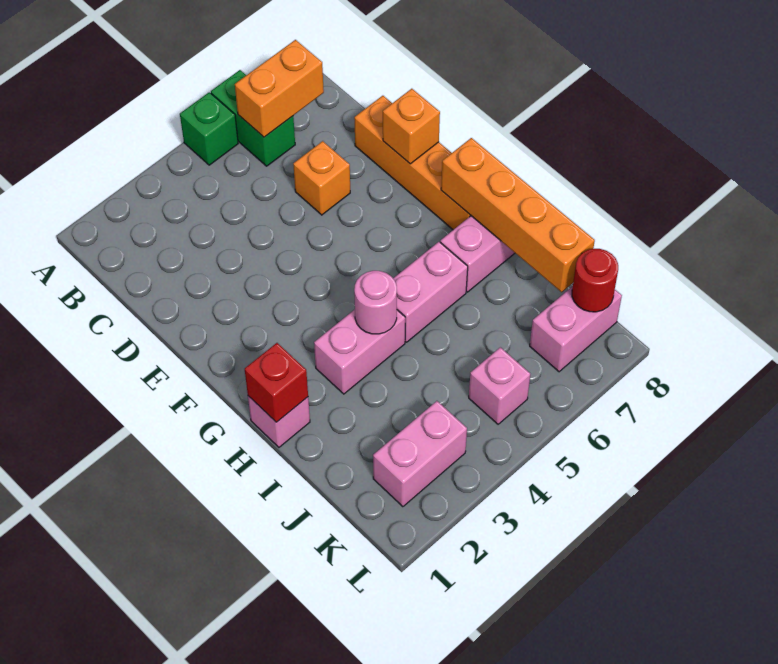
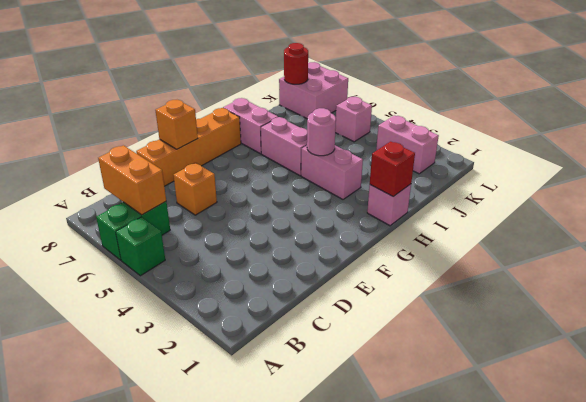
orange 1x4 brick [441,138,595,292] -> none
pink 1x2 brick [530,286,622,372] -> pink 2x2 brick [279,62,348,119]

